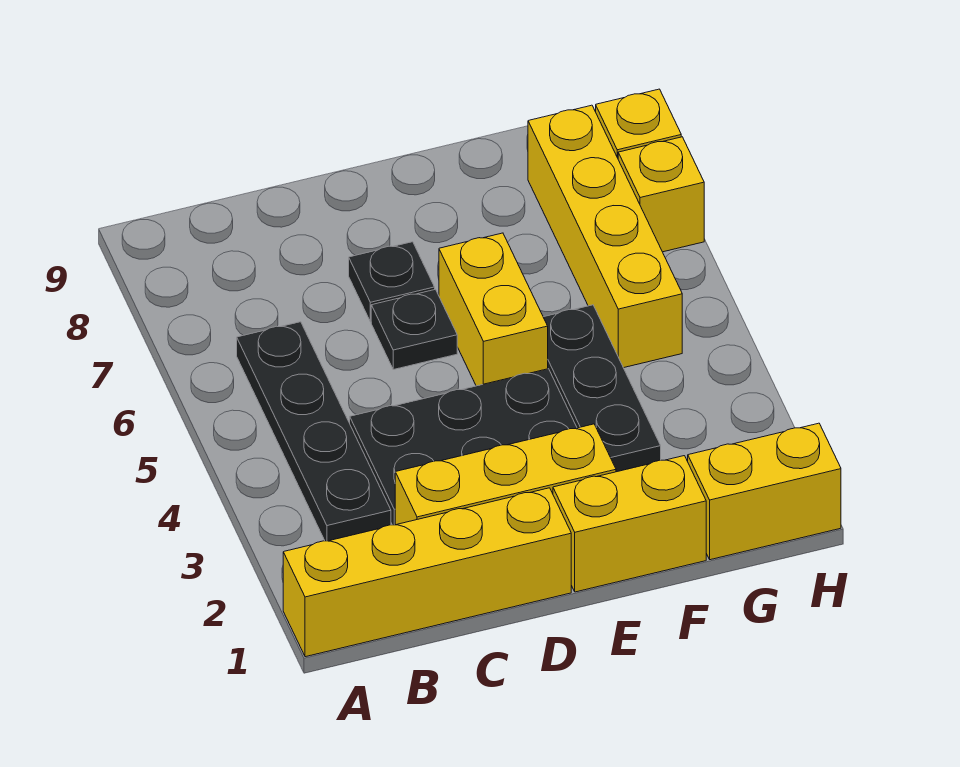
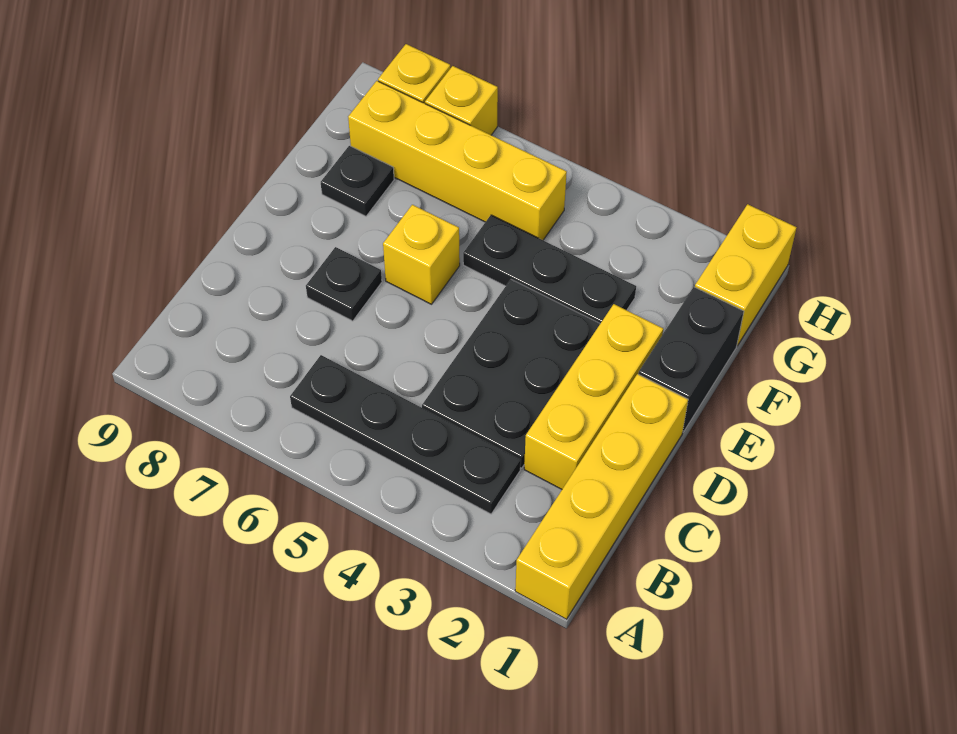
black 1x1 plate [371,289,457,370] -> black 1x1 plate moved to [321,146,394,216]
yellow 1x2 brick [553,456,706,592] -> black 1x2 brick [638,287,744,432]
yellow 1x2 brick [439,233,548,386] -> yellow 1x1 brick [383,205,460,304]

